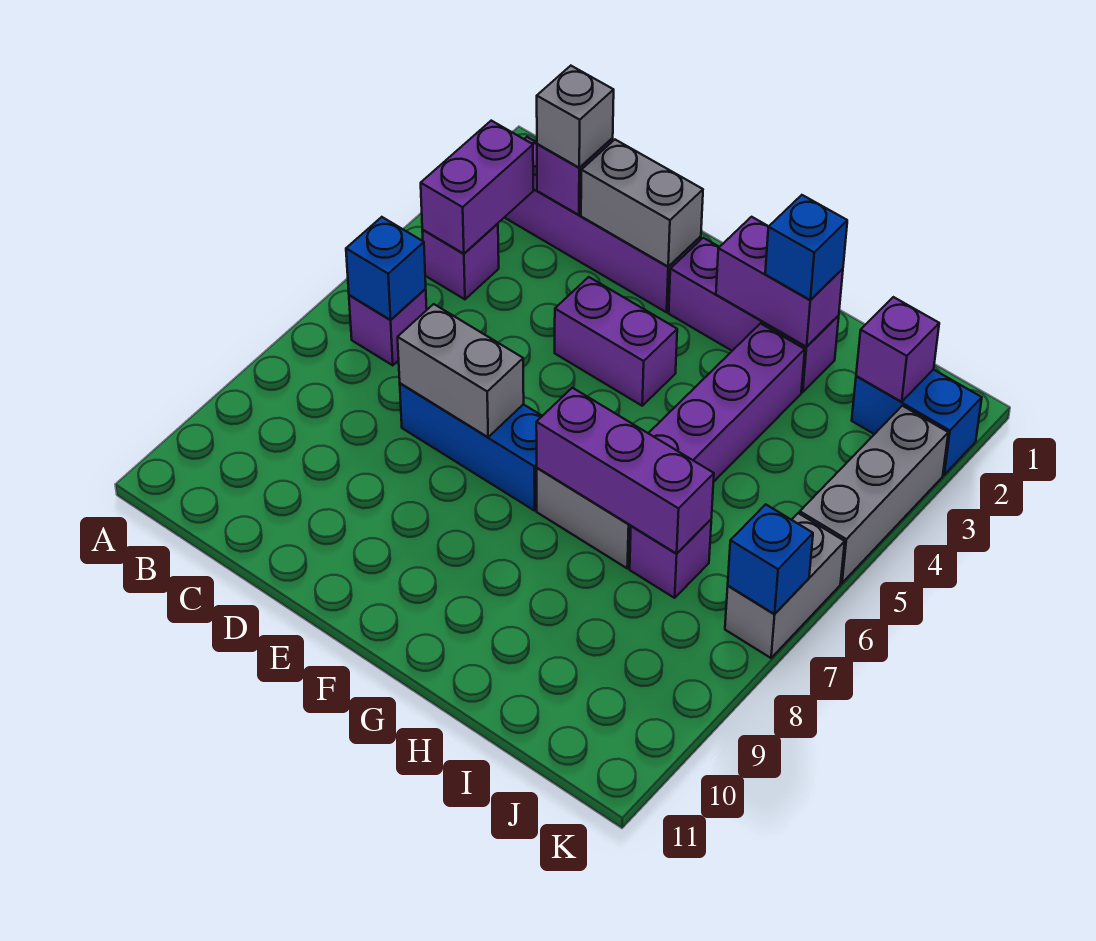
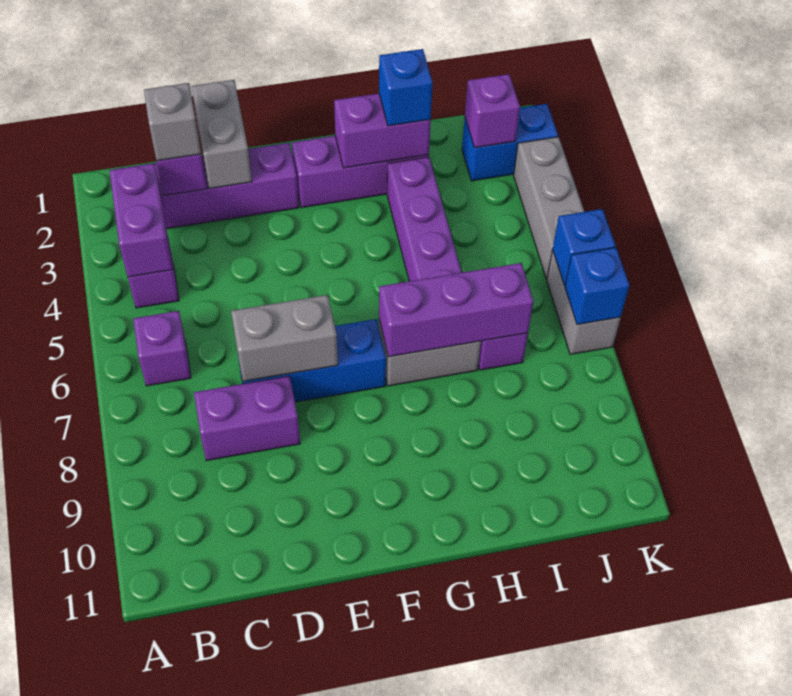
blue 1x1 brick [346,217,426,320] -> blue 1x1 brick moved to [553,209,616,285]
grey 1x2 brick [581,140,703,267] -> grey 1x2 brick turned to [192,80,252,189]
purple 1x2 brick [555,277,677,406] -> purple 1x2 brick moved to [194,376,300,461]

